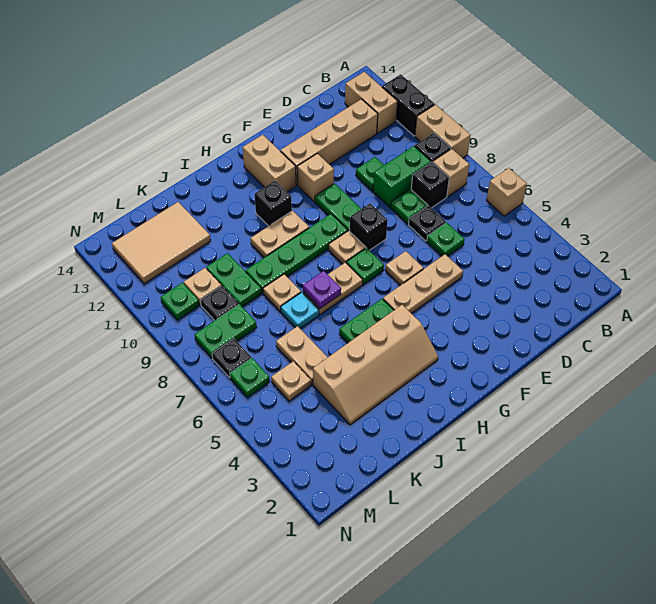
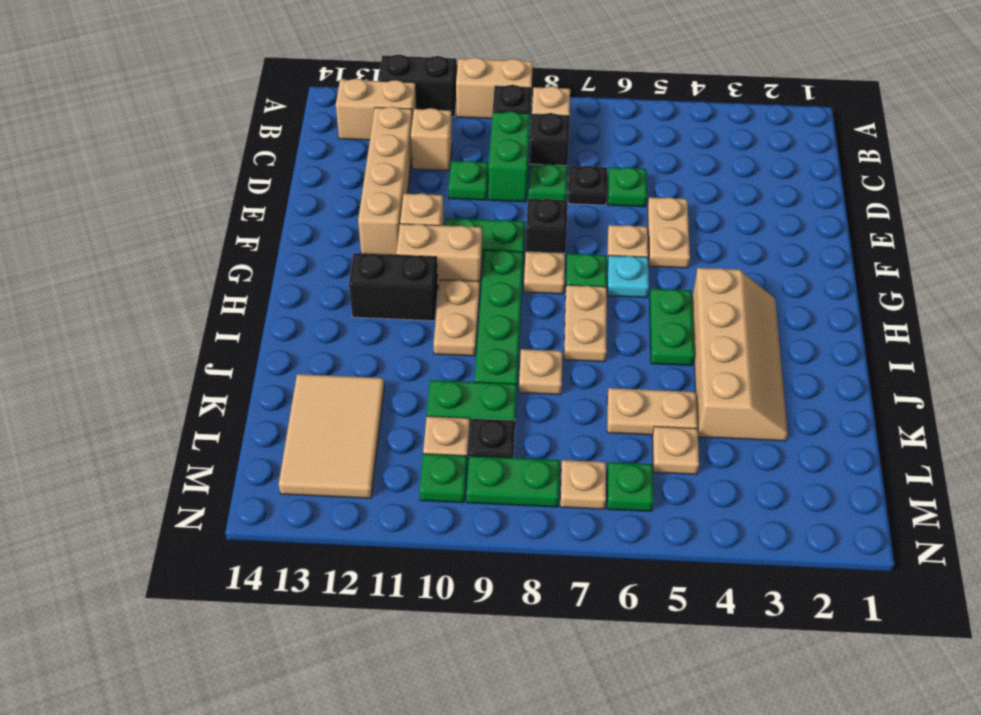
tan 1x1 brick [487,168,527,216] -> tan 1x1 brick moved to [411,108,452,171]
tan 1x3 plate [383,254,463,313] -> tan 1x2 plate [648,197,690,268]
tan 1x2 brick [243,135,296,192] -> tan 1x2 brick moved to [396,224,482,289]
black 1x1 brick [255,181,292,226] -> black 1x2 brick [349,253,438,321]
purple 1x1 plate [303,271,341,309] -> none
cyan 1x1 plate [281,292,319,329] -> cyan 1x1 plate moved to [607,255,649,298]
green 1x2 plate [195,304,257,358] -> green 1x2 plate turned to [467,456,560,507]
black 1x1 plate [212,339,251,378] -> tan 1x1 plate [560,460,606,509]

